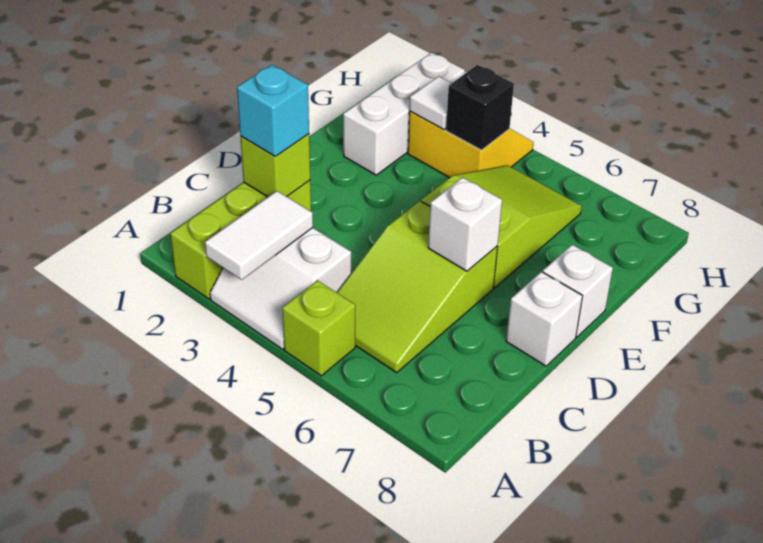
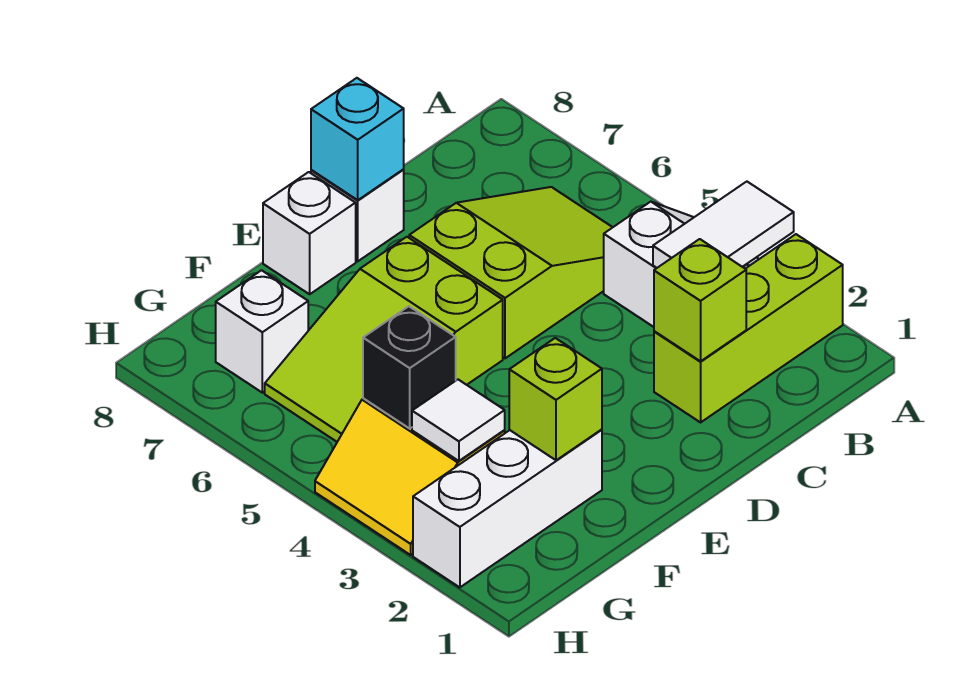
lime 1x1 brick [282,280,355,376] -> lime 1x1 brick moved to [509,338,602,460]
cyan 1x1 brick [237,65,309,156] -> cyan 1x1 brick moved to [311,78,404,200]
white 1x1 brick [428,177,502,271] -> white 1x1 brick moved to [216,270,308,393]

